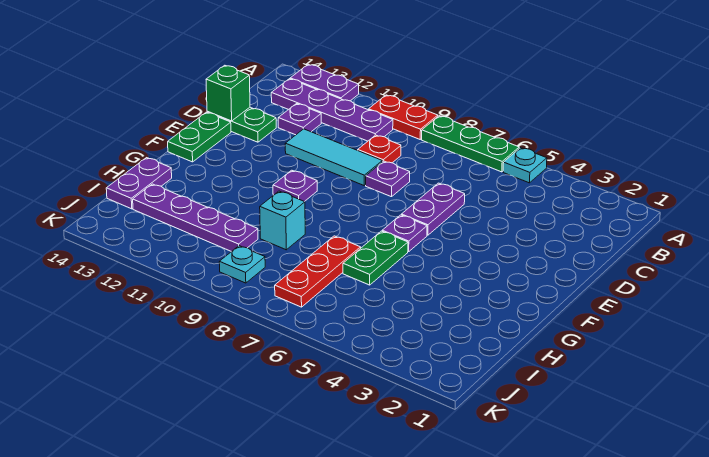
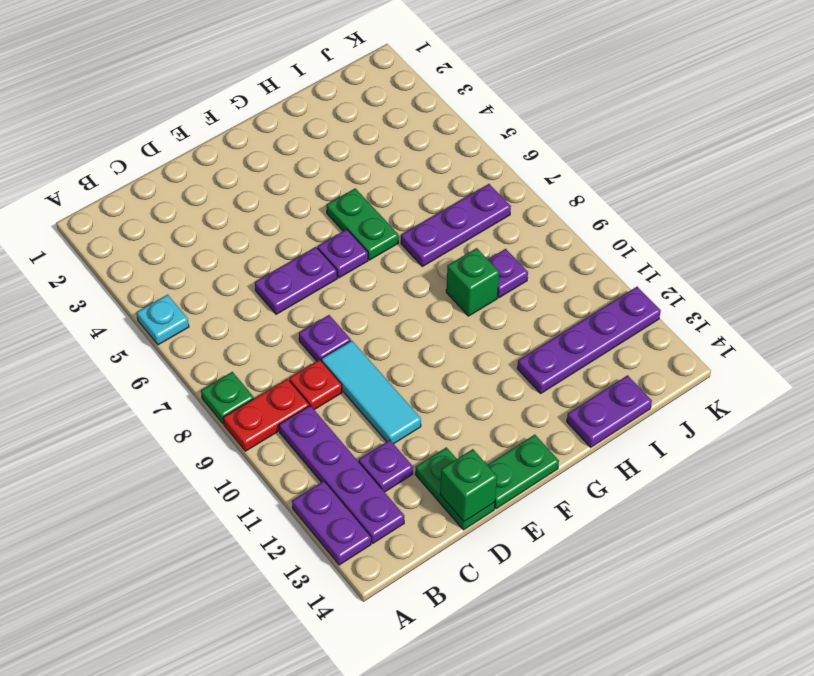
green 1x3 plate [422,116,519,172] -> green 1x1 plate [201,372,254,424]
red 1x2 plate [369,95,438,139] -> red 1x2 plate turned to [223,379,309,451]
purple 1x1 plate [273,170,317,202] -> purple 1x1 plate moved to [488,249,528,298]
green 1x2 plate [343,231,408,285] -> green 1x2 plate turned to [326,188,398,260]
red 1x3 plate [275,236,361,307] -> purple 1x3 plate [401,184,511,266]
cyan 1x1 brick [260,191,305,250] -> green 1x1 brick [446,248,499,316]
purple 1x4 plate [133,184,258,252] -> purple 1x4 plate turned to [517,287,661,393]
cyan 1x1 plate [219,246,265,283] -> none

